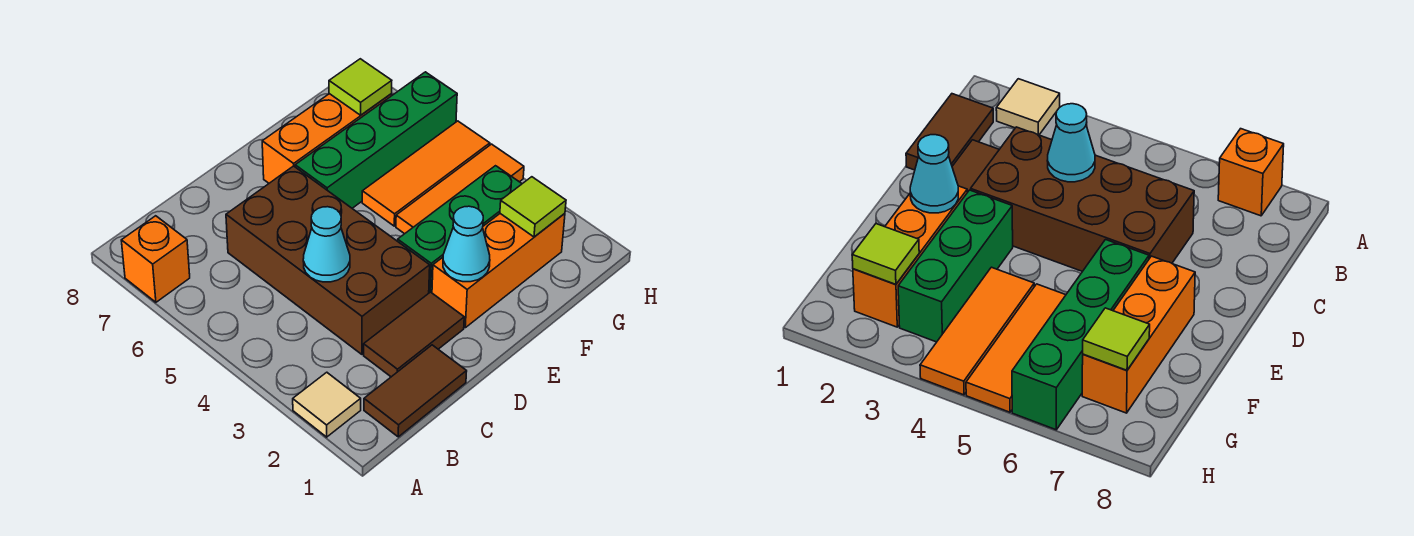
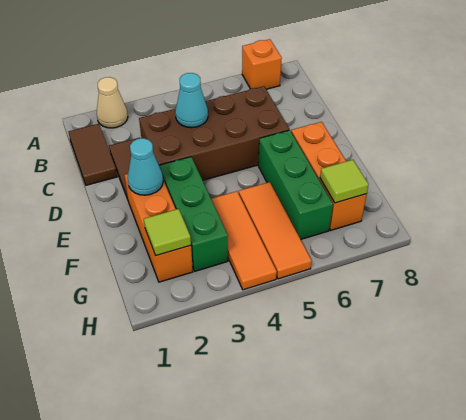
tan 1x1 tile [293,372,361,437] -> tan 1x1 cone [97,77,128,128]
green 1x4 brick [295,72,457,208] -> green 1x3 brick [258,130,333,239]

